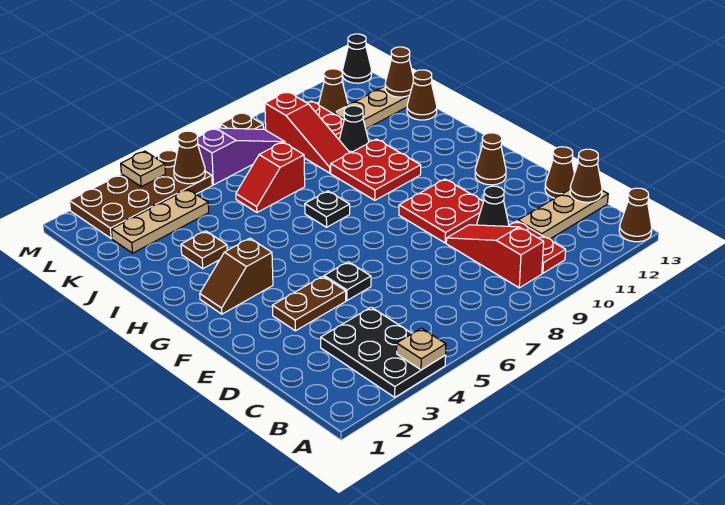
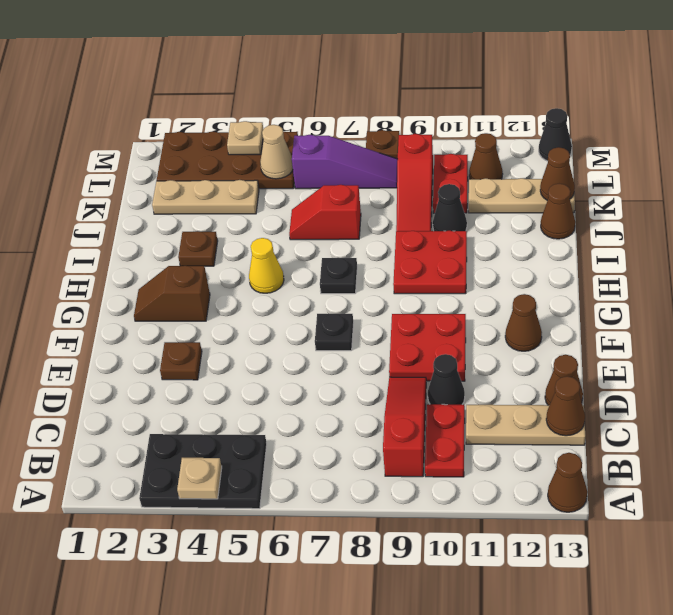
black 2x3 plate [321,307,446,397] -> black 2x3 plate turned to [139,434,267,509]
brown 1x2 plate [272,276,346,331] -> brown 1x1 plate [160,342,202,380]
black 1x1 plate [324,262,371,300] -> black 1x1 plate moved to [315,314,354,351]
none -> yellow 1x1 cone [249,238,284,293]
brown 1x1 cone [174,131,205,184] -> tan 1x1 cone [260,125,293,179]

